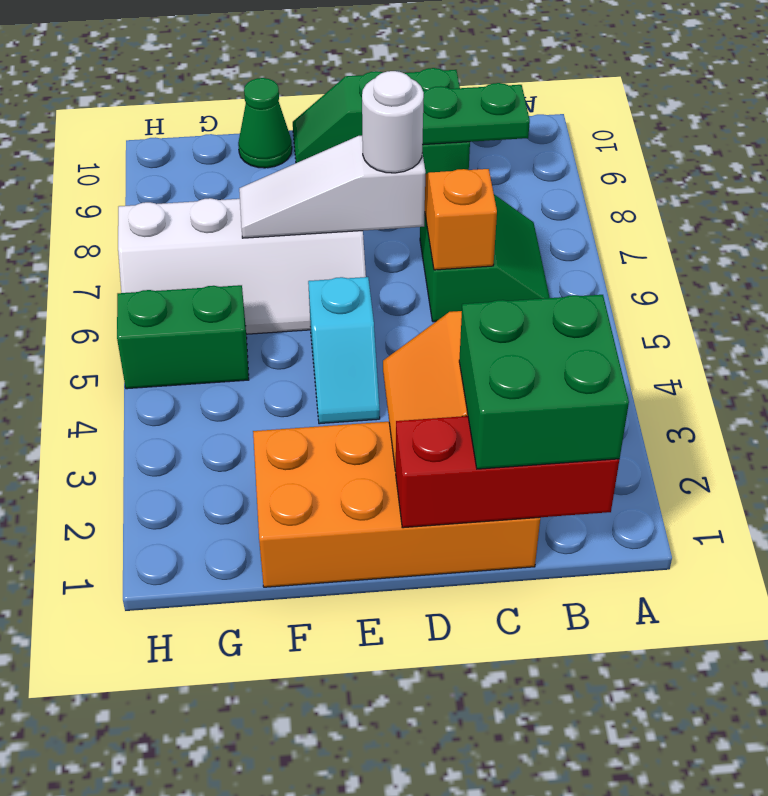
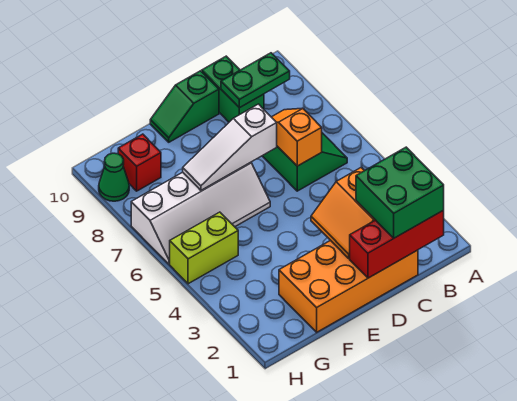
white 1x1 round brick [362,71,424,173] -> none
cyan 1x2 slope [308,277,380,424] -> none
green 1x1 cone [238,78,292,168] -> green 1x1 cone moved to [99,153,129,201]
green 1x2 brick [117,285,249,389] -> lime 1x2 brick [170,212,238,284]
none -> red 1x1 brick [118,134,161,191]

